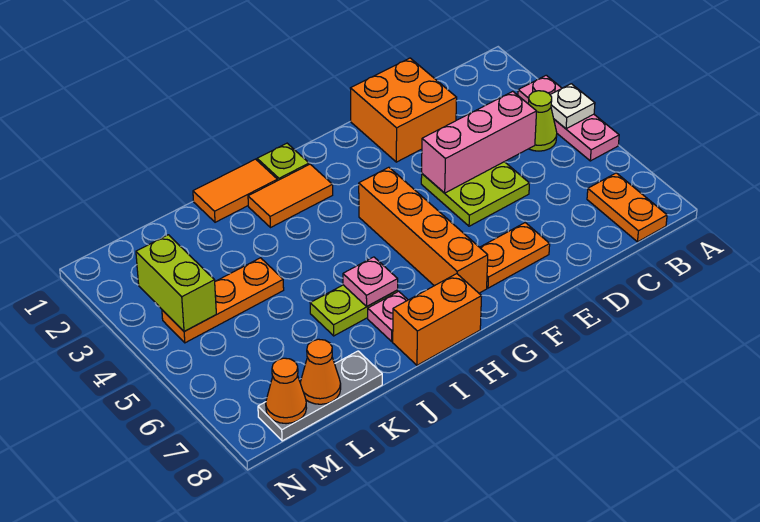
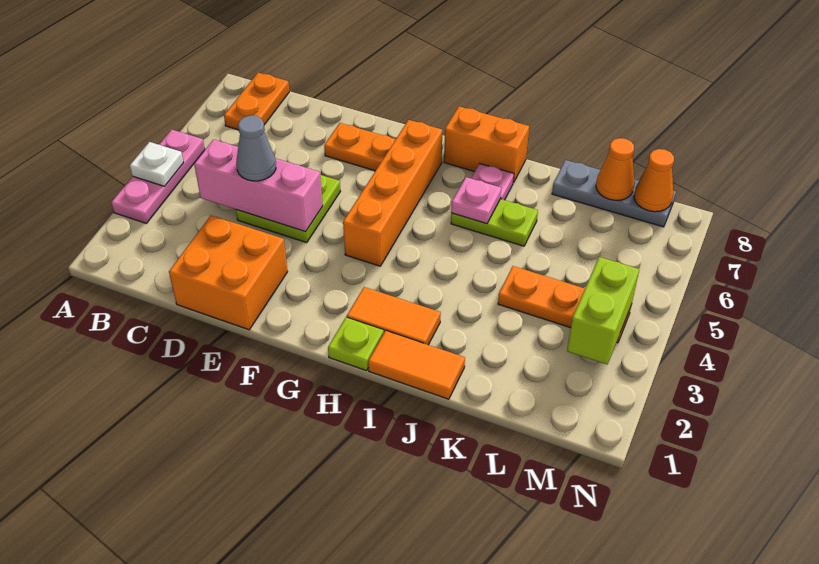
lime 1x1 cone [528,91,557,151] -> none
none -> grey 1x1 cone [236,116,276,181]

